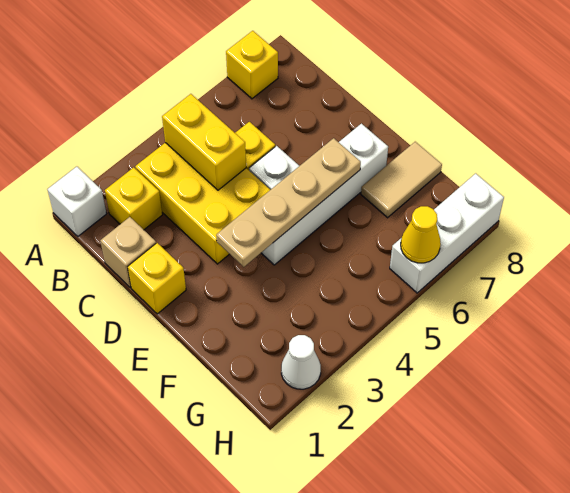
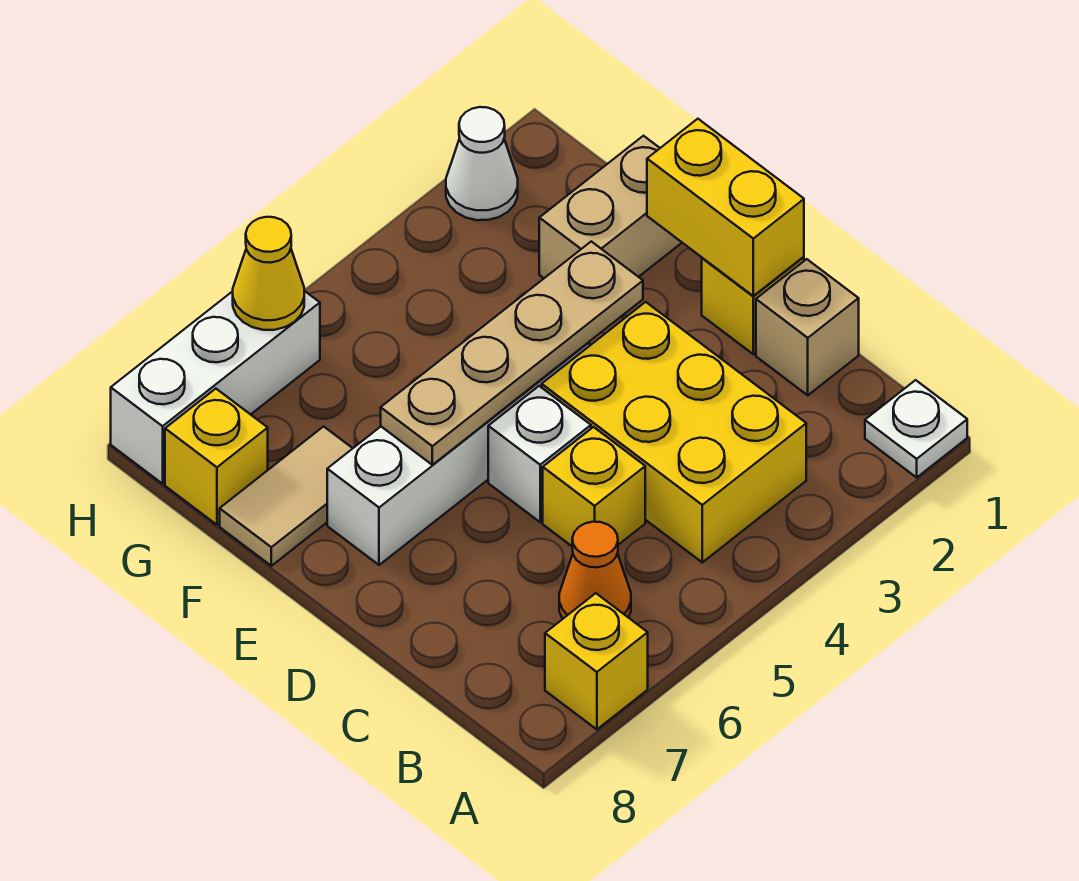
white 1x1 brick [48,167,107,236] -> white 1x1 plate [865,380,967,477]
yellow 1x1 brick [105,167,162,230] -> yellow 1x1 brick moved to [165,389,268,525]
yellow 1x2 brick [162,94,246,190] -> yellow 1x2 brick moved to [647,119,804,296]
none -> orange 1x1 cone [559,522,631,619]
none -> tan 1x2 brick [539,136,682,278]

